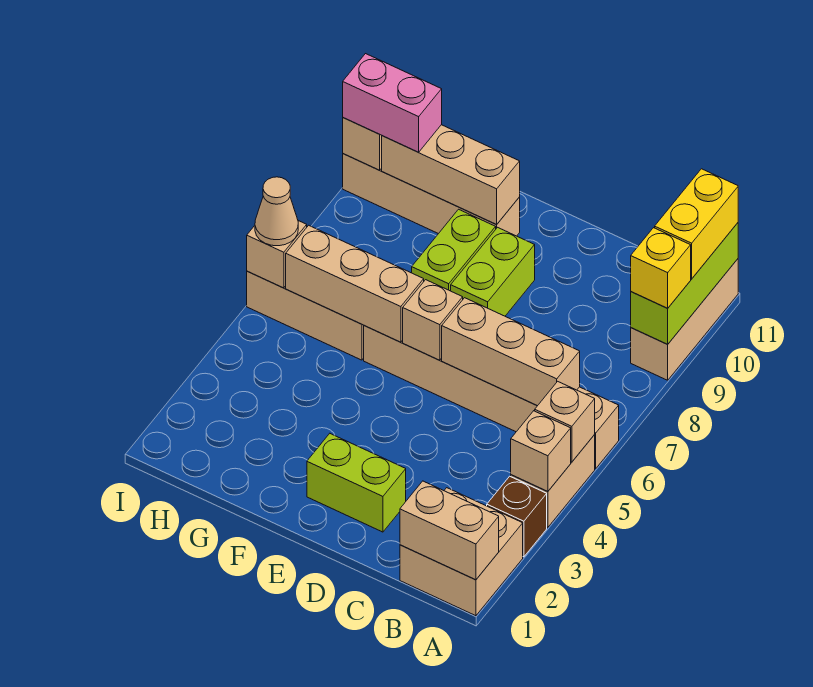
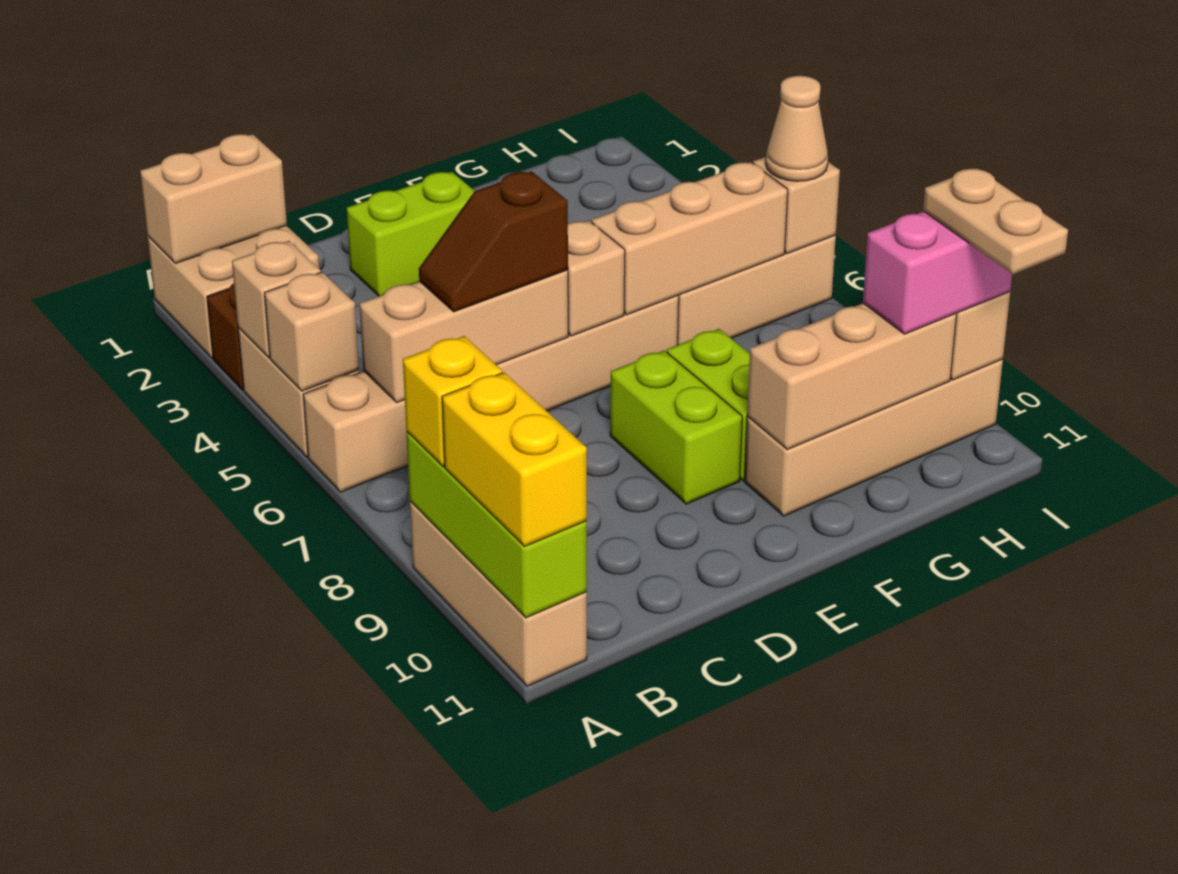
none -> brown 1x2 slope [419,172,568,312]
none -> tan 1x2 plate [923,168,1068,274]

